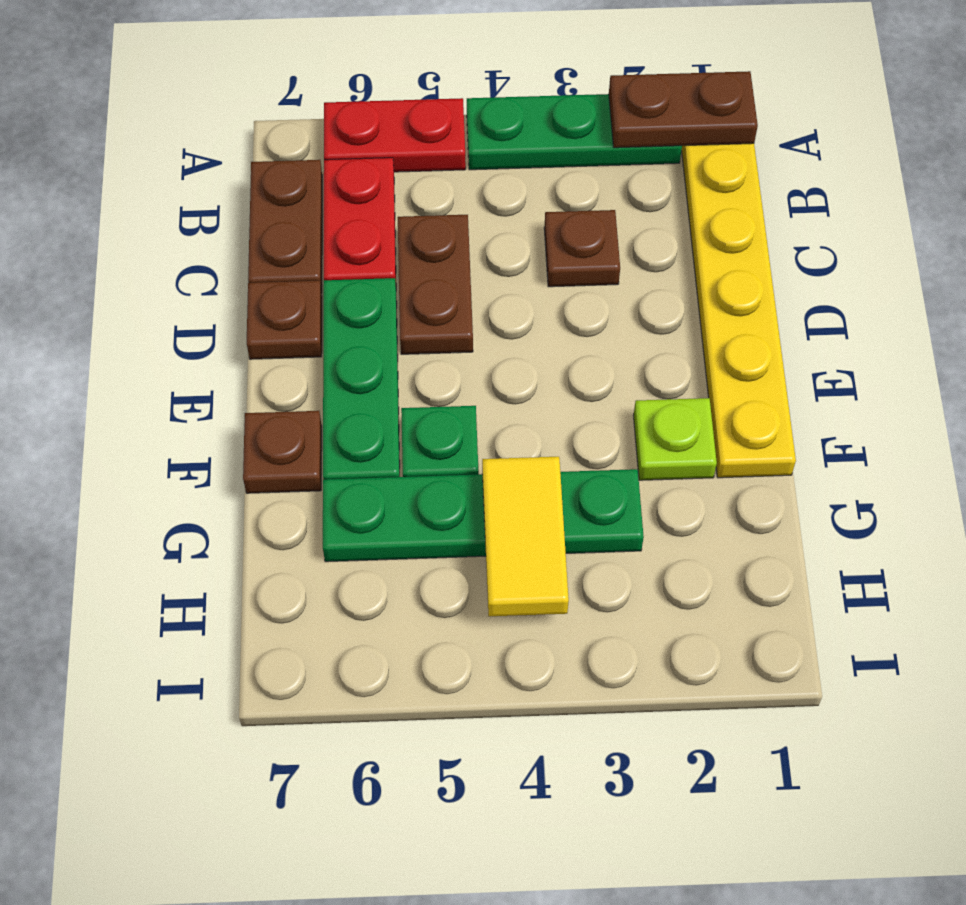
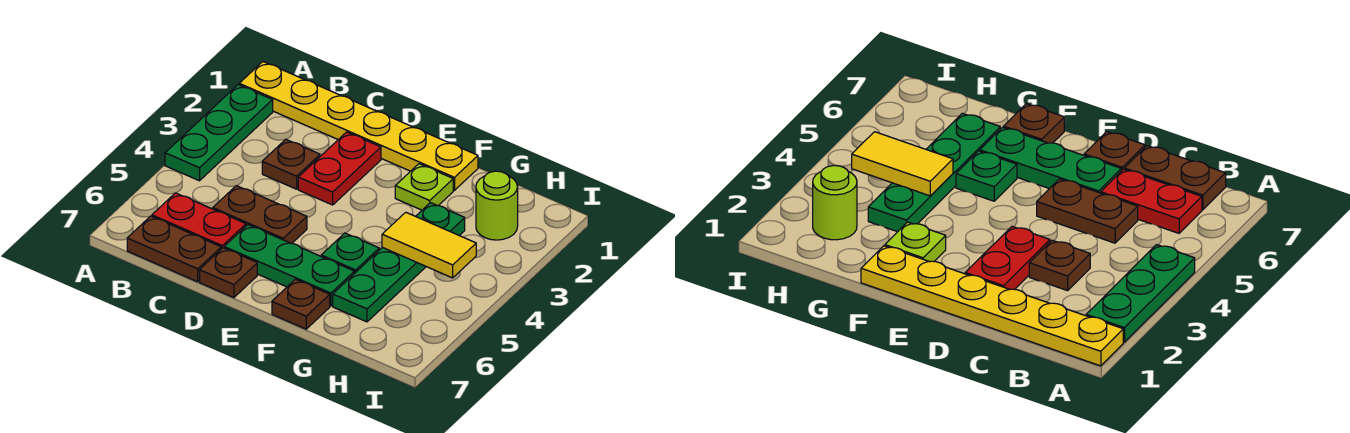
brown 1x2 plate [609,71,758,148] -> none
red 1x2 plate [324,98,466,172] -> red 1x2 plate moved to [298,132,381,205]
none -> lime 1x1 round brick [476,171,518,240]

